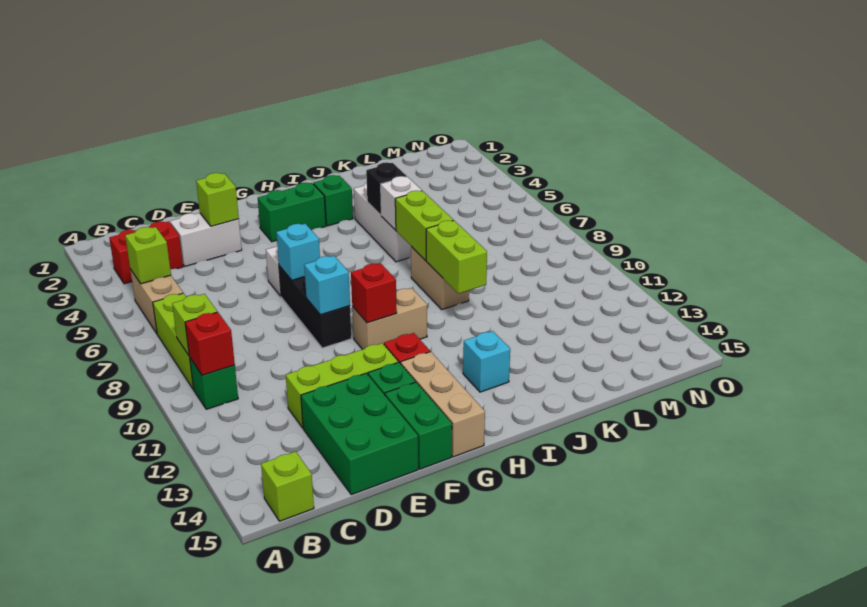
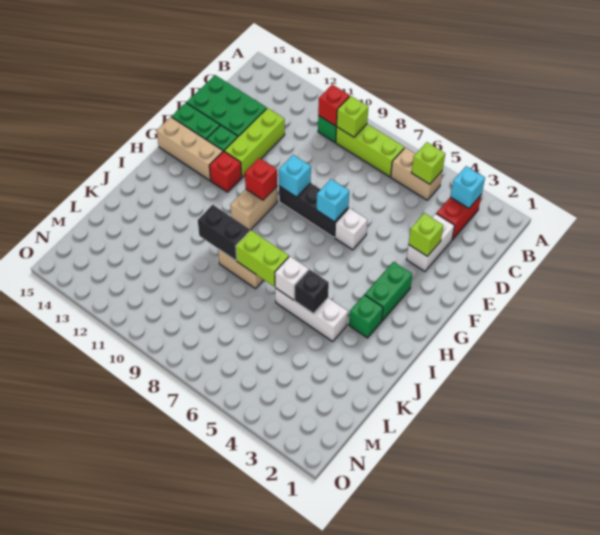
lime 1x1 brick [261,451,314,521] -> none
cyan 1x1 brick [463,331,510,392] -> cyan 1x1 brick moved to [450,166,485,208]
lime 1x2 brick [426,220,487,294] -> black 1x2 brick [198,205,250,261]

